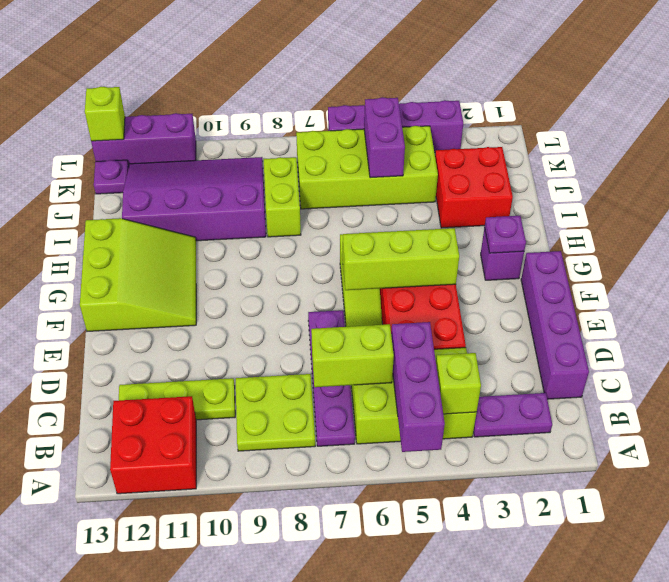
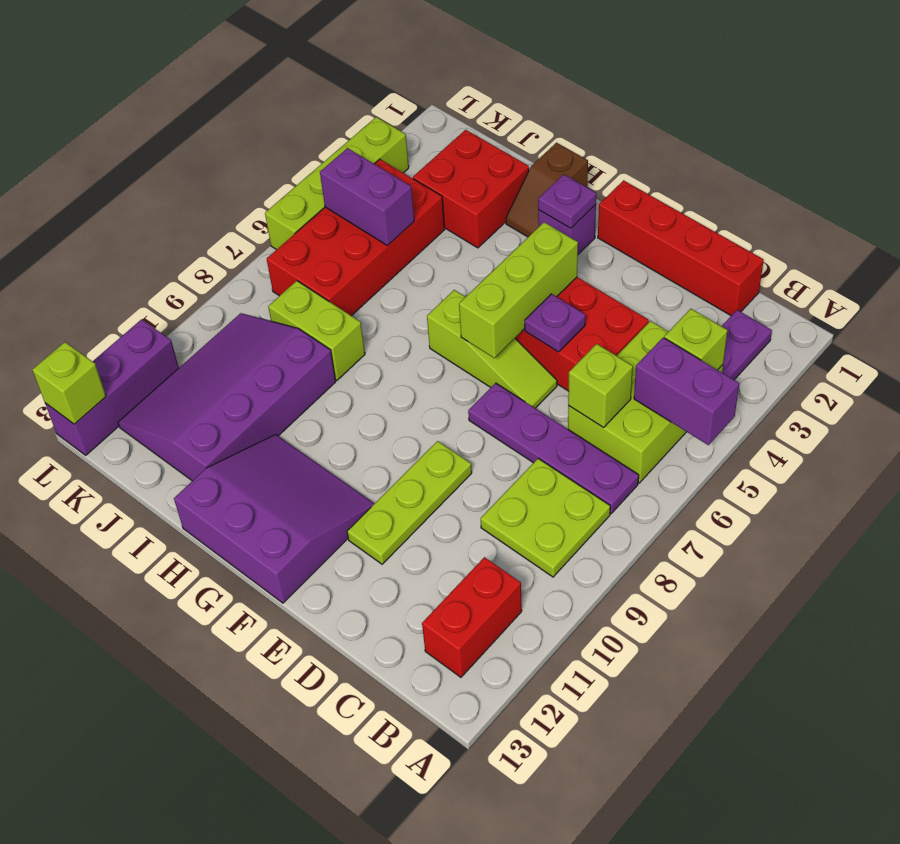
purple 1x3 brick [391,322,445,452] -> purple 1x2 brick [634,338,739,445]
red 2x2 brick [110,396,196,494] -> red 1x2 brick [422,557,522,677]
purple 1x4 brick [521,251,589,399] -> red 1x4 brick [598,180,764,316]
lime 1x2 brick [311,324,394,387] -> lime 1x1 brick [568,344,633,428]
lime 1x3 plate [119,378,235,420] -> lime 1x3 plate moved to [347,441,472,564]
lime 3x3 slope [80,218,196,331] -> purple 3x3 slope [174,434,375,603]
none -> brown 1x2 slope [506,143,588,237]
lime 2x4 brick [296,126,438,209] -> red 2x4 brick [267,159,445,316]
purple 1x1 plate [94,160,129,194] -> purple 1x1 plate moved to [525,294,586,352]
purple 1x4 brick [328,100,463,152] -> lime 1x4 brick [265,117,409,250]

